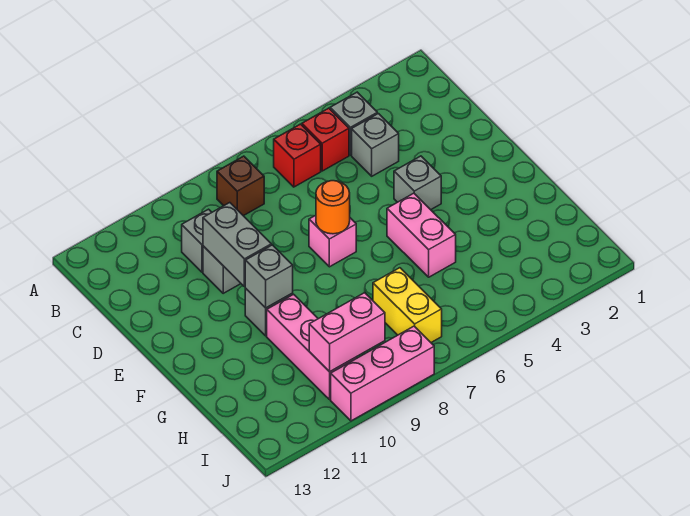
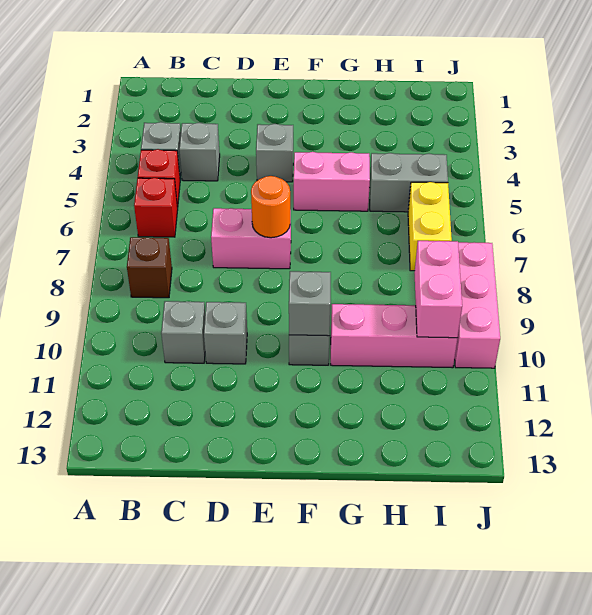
grey 1x2 brick [203,203,271,287] -> grey 1x2 brick moved to [369,153,448,212]
pink 1x1 brick [309,215,356,267] -> pink 1x2 brick [211,208,291,269]
yellow 1x2 brick [373,268,442,342] -> yellow 1x2 brick turned to [408,182,452,271]

